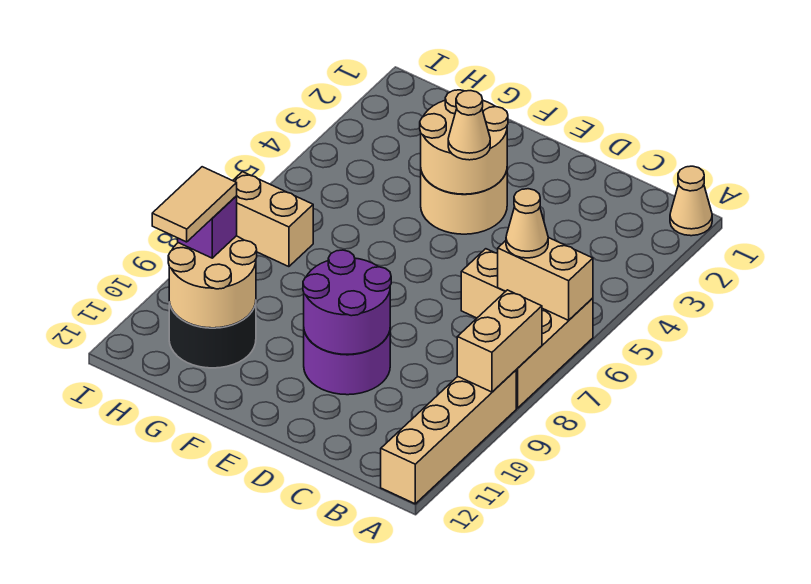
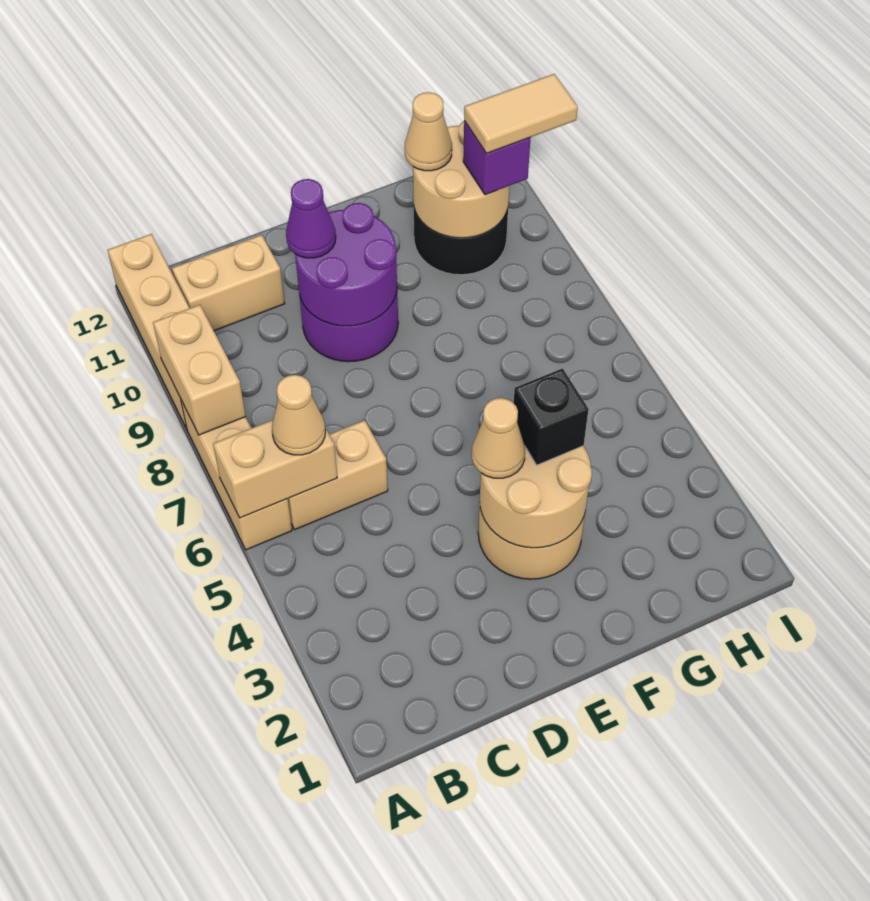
tan 1x1 cone [670,166,712,236] -> tan 1x1 cone moved to [405,92,452,171]
none -> purple 1x1 cone [286,179,336,258]
none -> black 1x1 brick [514,369,589,465]
tan 1x2 brick [233,172,313,267] -> tan 1x2 brick moved to [172,235,285,331]
tan 1x2 tile [152,167,237,242] -> tan 1x2 tile turned to [464,74,578,154]

